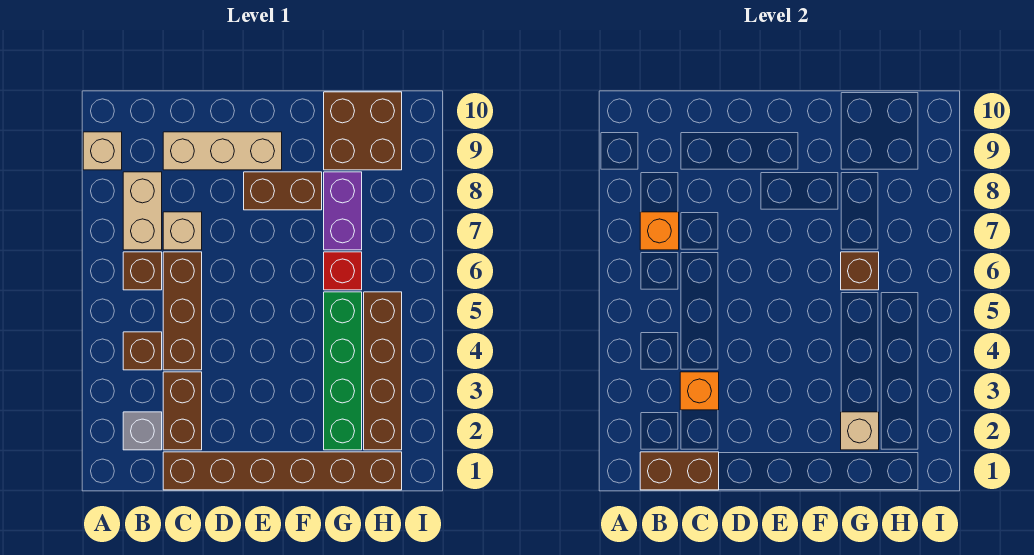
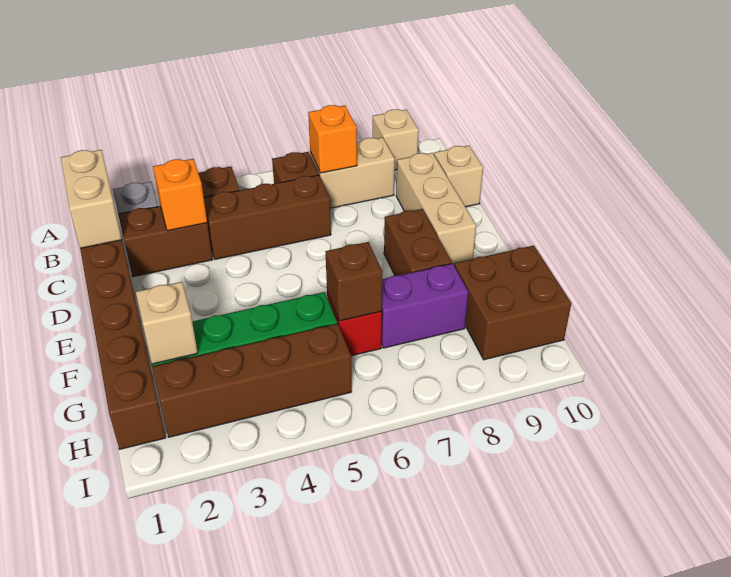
brown 1x2 brick [640,452,719,490] -> tan 1x2 brick [61,150,122,248]
tan 1x1 brick [163,212,202,250] -> tan 1x1 brick moved to [434,146,483,207]

